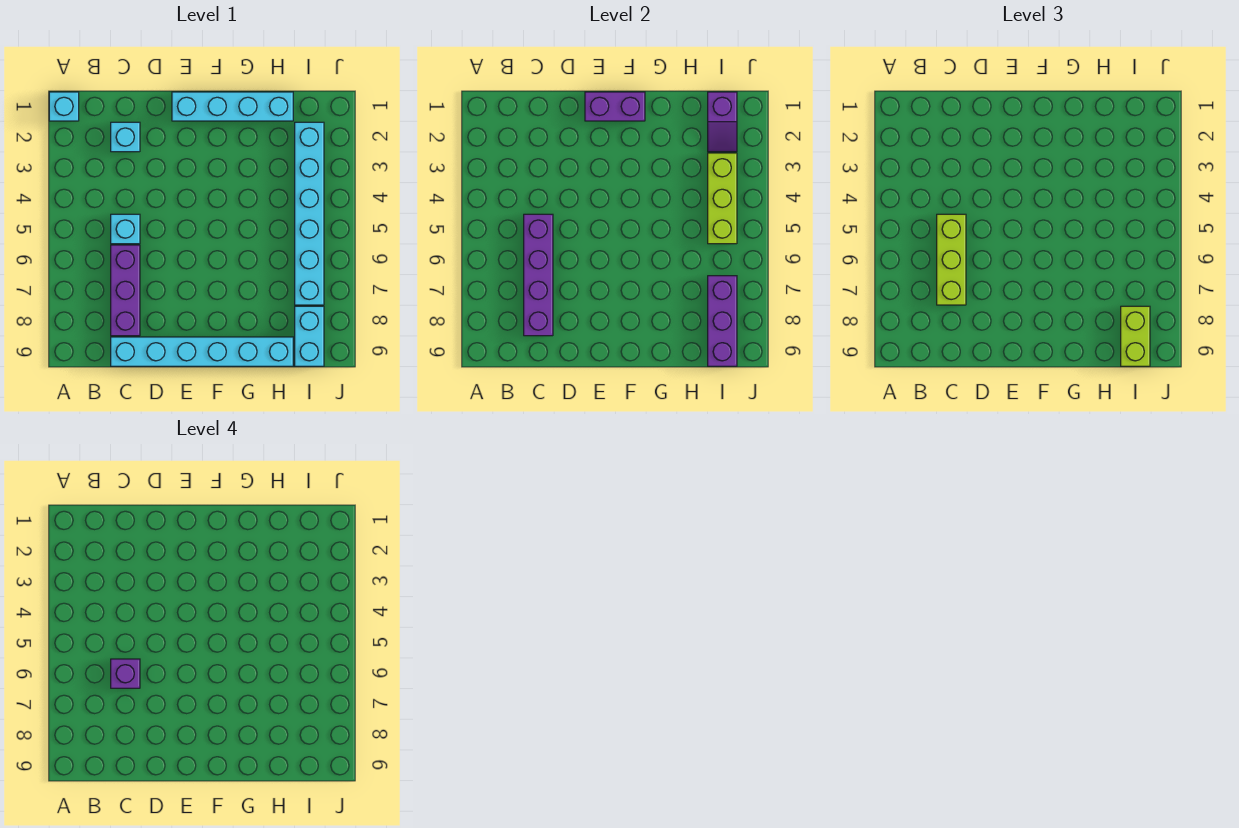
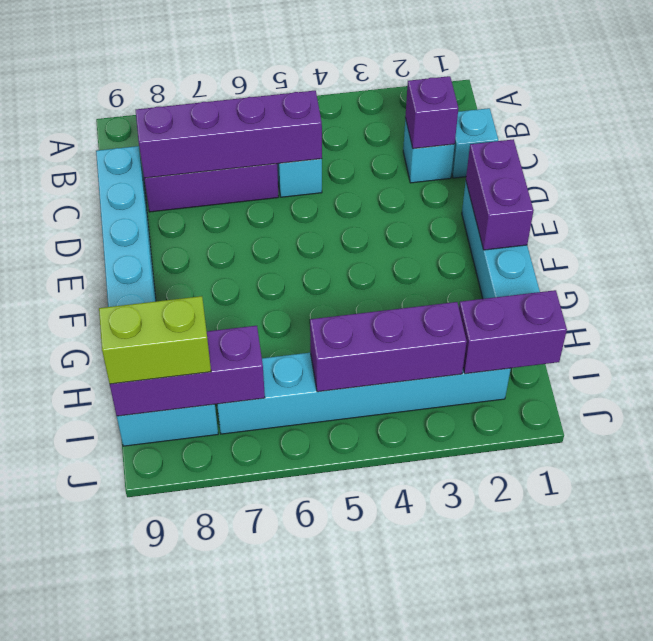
cyan 1x1 brick [49,92,79,121] -> cyan 1x1 brick moved to [452,108,498,178]
lime 1x3 brick [937,214,966,305] -> none
purple 1x1 brick [111,659,140,688] -> purple 1x1 brick moved to [405,76,458,149]
purple 1x2 slope [708,92,737,152] -> purple 1x2 brick [459,290,567,374]
lime 1x3 brick [708,153,737,244] -> purple 1x3 brick [310,302,467,392]

